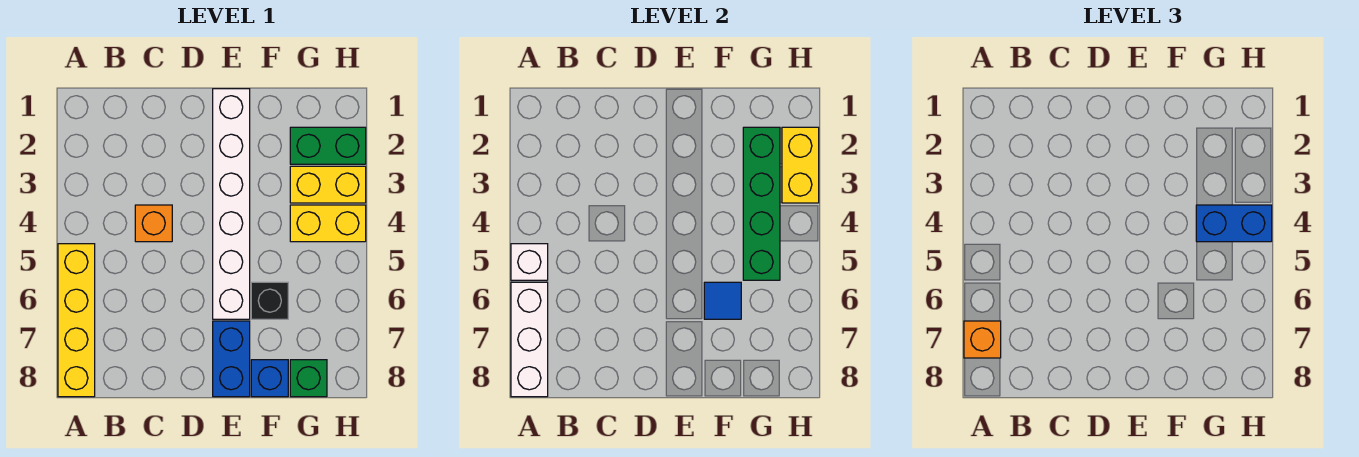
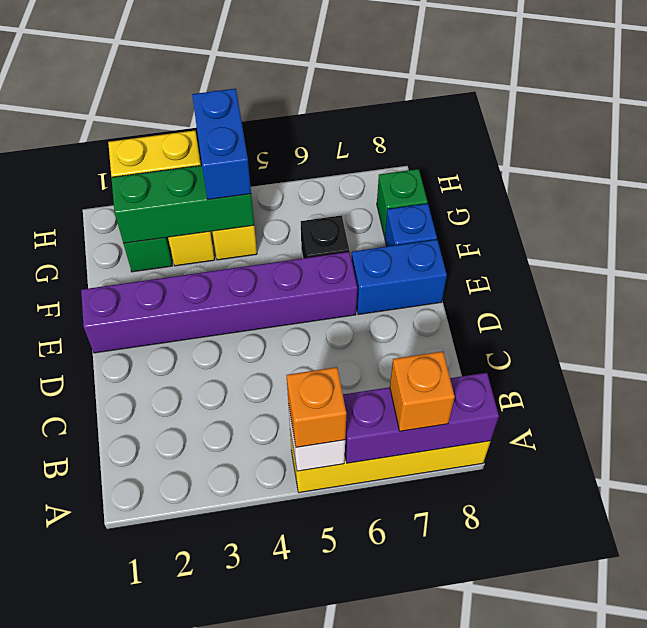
white 1x3 brick [511,282,548,397] -> purple 1x3 brick [343,373,499,463]
orange 1x1 brick [135,205,172,242] -> orange 1x1 brick moved to [287,367,346,447]
white 1x6 brick [213,89,250,319] -> purple 1x6 brick [81,252,357,353]
blue 1x1 tile [704,282,741,319] -> none
green 1x4 brick [743,127,780,280] -> green 1x3 brick [111,165,254,243]

